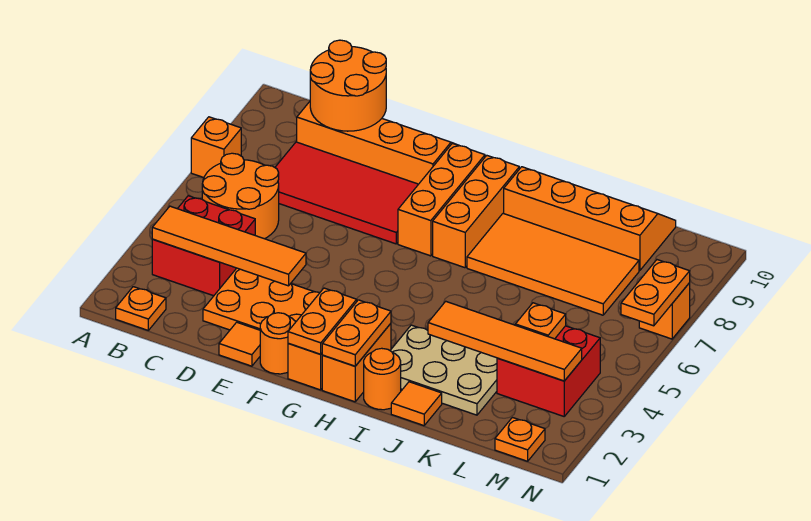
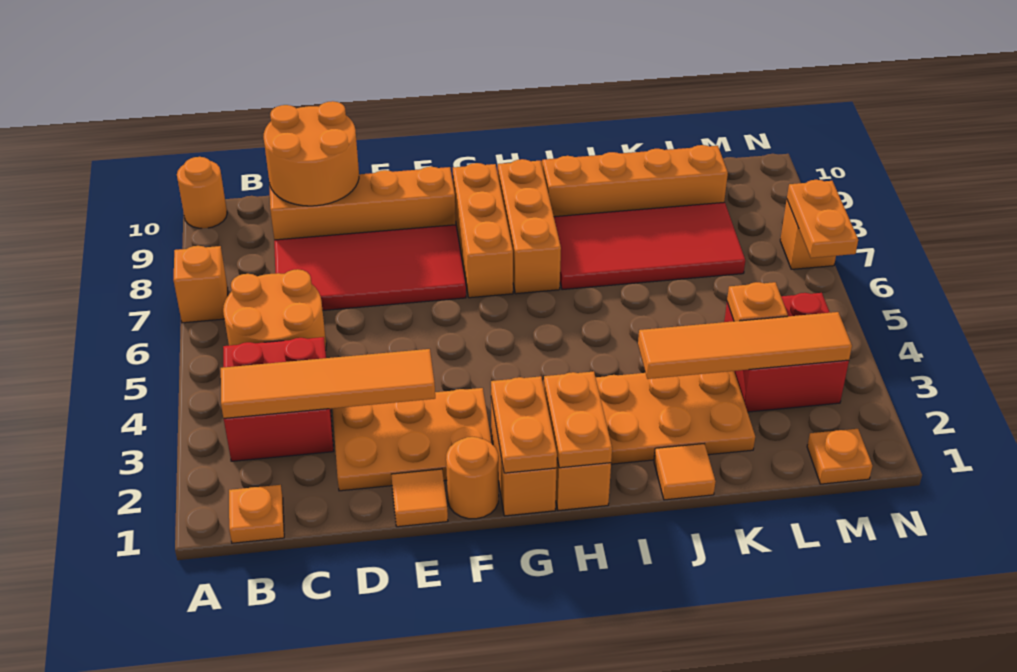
orange 1x1 round brick [364,348,401,410] -> orange 1x1 round brick moved to [177,157,227,228]
tan 2x3 plate [390,325,497,415] -> orange 2x3 plate [596,371,755,464]
orange 2x4 tile [467,213,639,315] -> red 2x4 tile [554,202,745,290]

